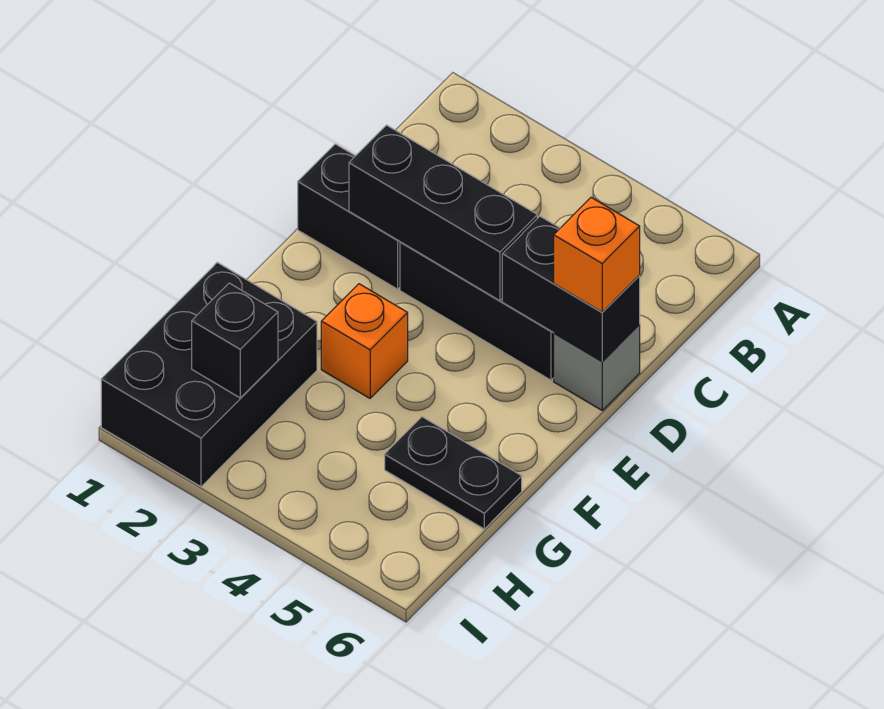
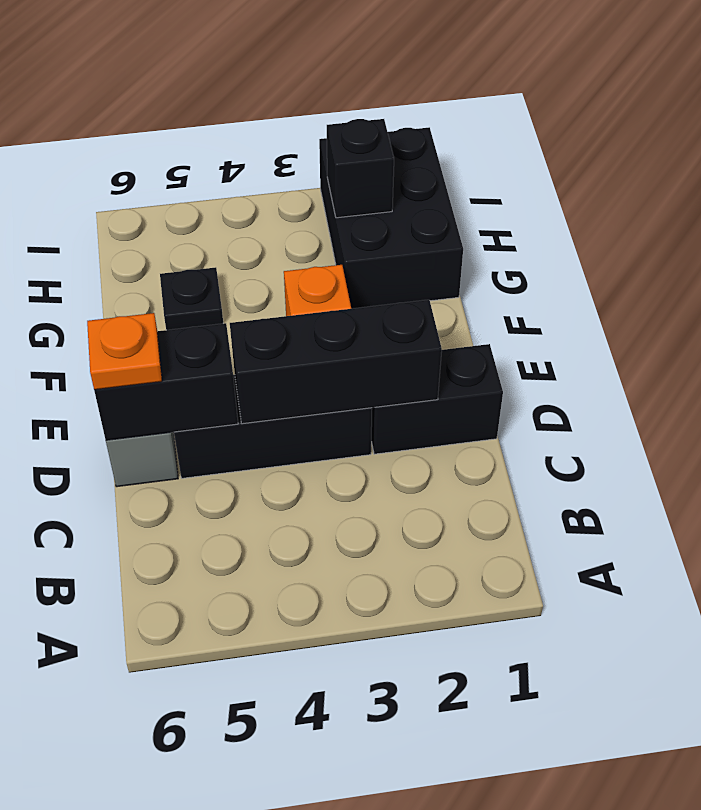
orange 1x1 brick [554,198,640,312] -> orange 1x1 plate [87,313,162,390]
black 1x2 plate [385,417,522,529] -> black 1x1 plate [160,267,223,330]

